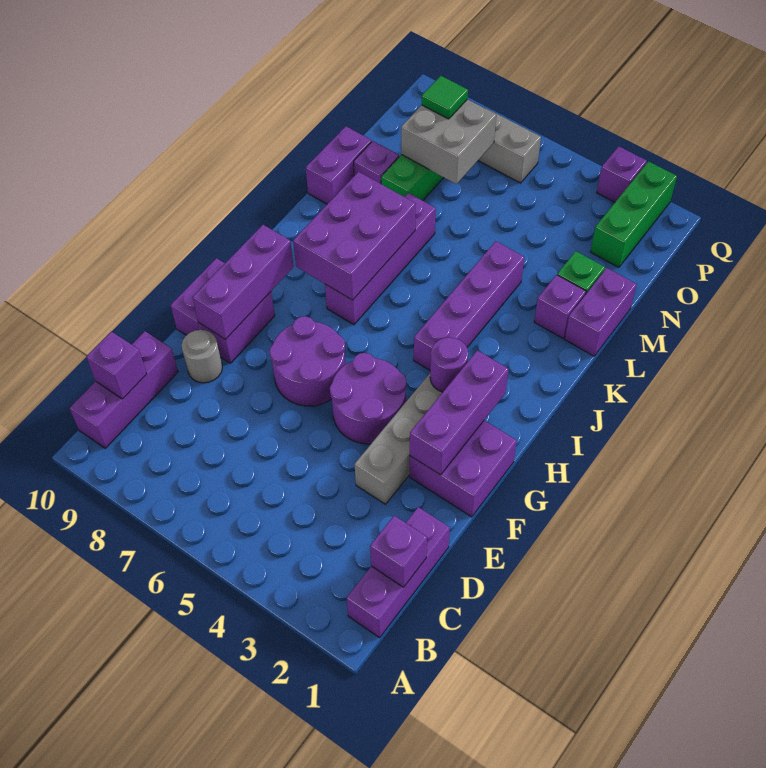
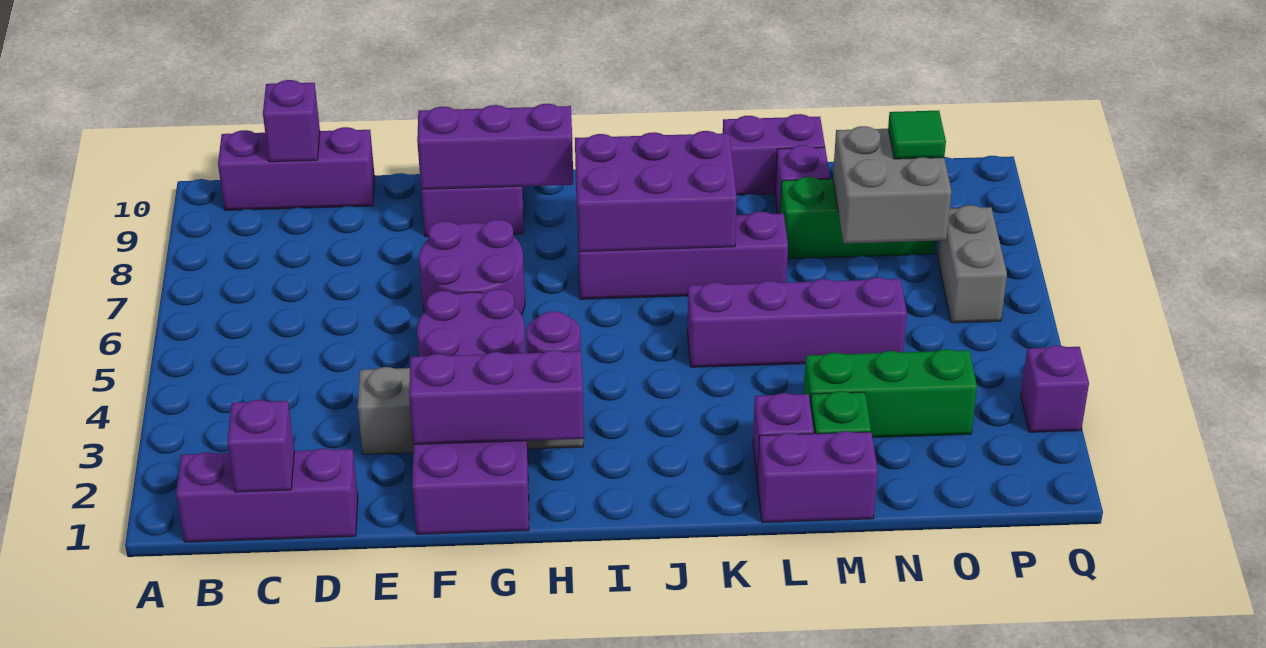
grey 1x1 round brick [182,330,222,383] -> none
purple 1x4 brick [414,241,524,370] -> purple 1x4 brick moved to [687,277,907,367]
green 1x3 brick [591,161,677,268] -> green 1x3 brick moved to [804,349,977,438]

